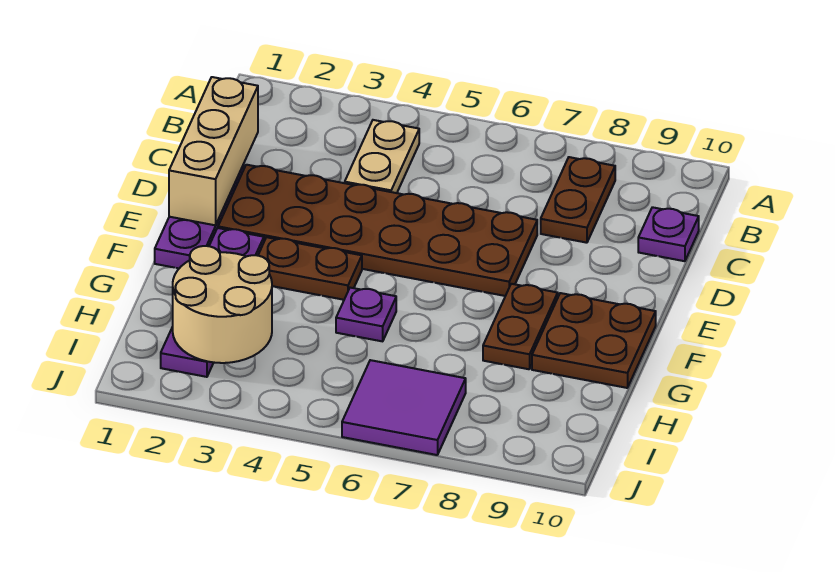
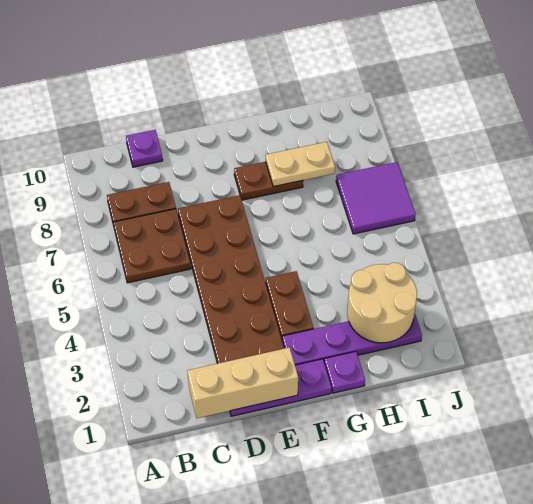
tan 1x2 plate [345,120,419,193] -> tan 1x2 plate moved to [266,142,335,187]
brown 2x2 plate [532,293,656,388] -> brown 2x2 plate moved to [113,209,191,283]
purple 1x1 plate [336,288,396,341] -> purple 1x1 plate moved to [324,351,365,393]

